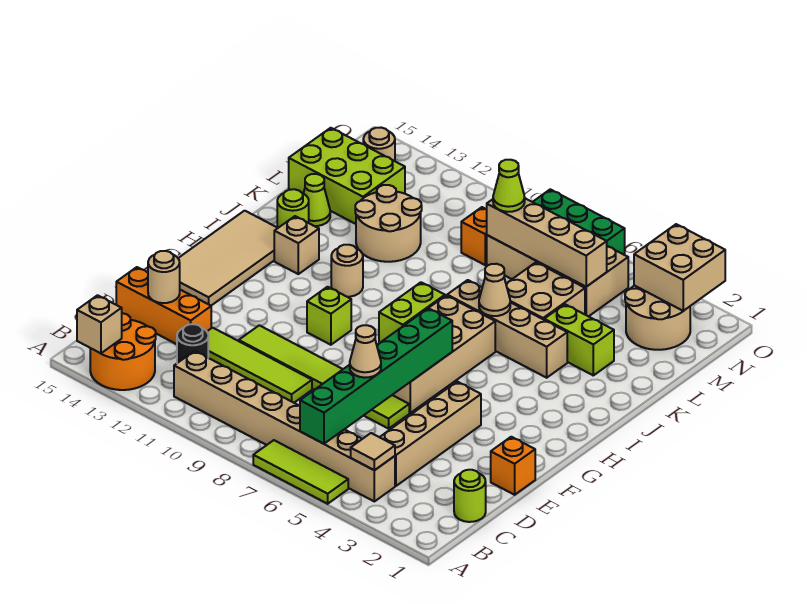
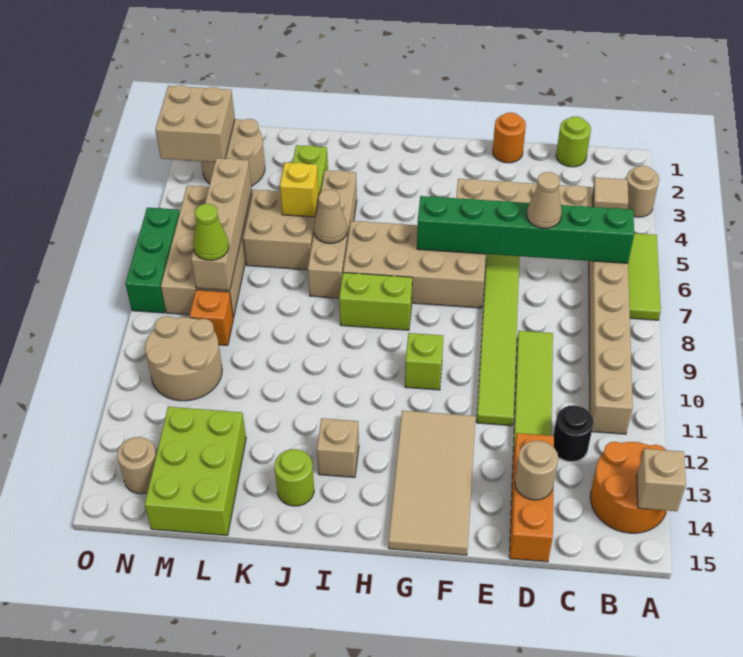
orange 1x1 brick [491,437,535,495] -> orange 1x1 round brick [493,113,526,163]
tan 2x4 tile [178,211,278,306] -> tan 2x4 tile turned to [389,411,476,555]
tan 1x1 round brick [331,245,363,297] -> tan 1x1 round brick moved to [626,166,659,217]
none -> yellow 1x1 brick [280,162,319,217]
tan 2x2 round brick [355,185,422,262] -> tan 2x2 round brick moved to [145,316,222,401]
lime 1x1 cone [303,174,330,226] -> none

